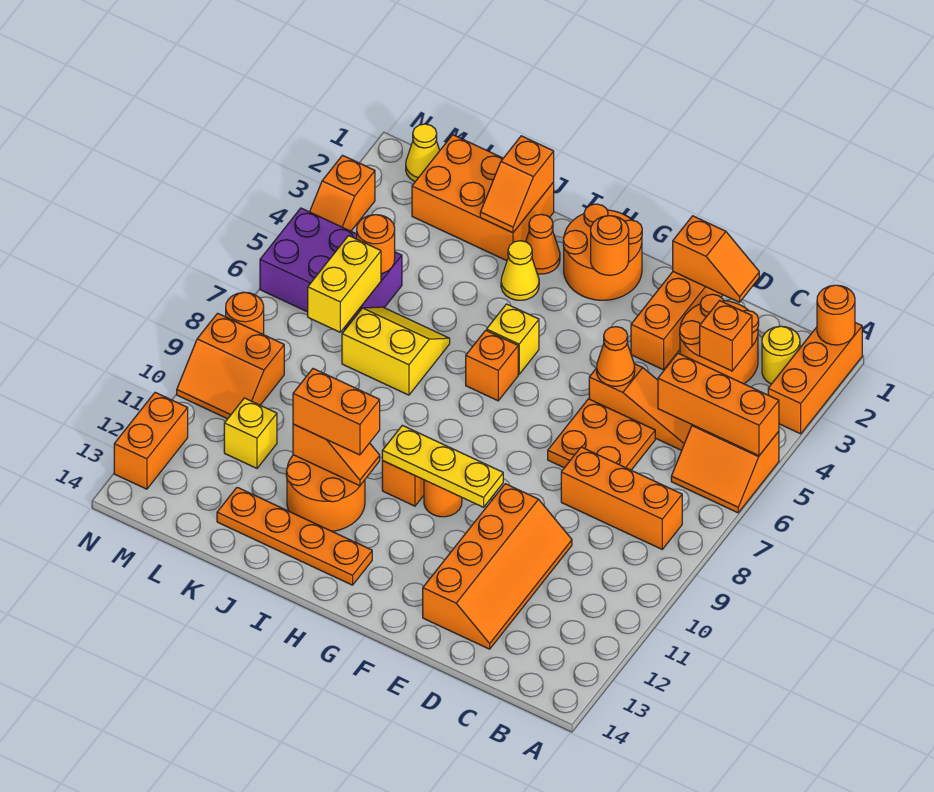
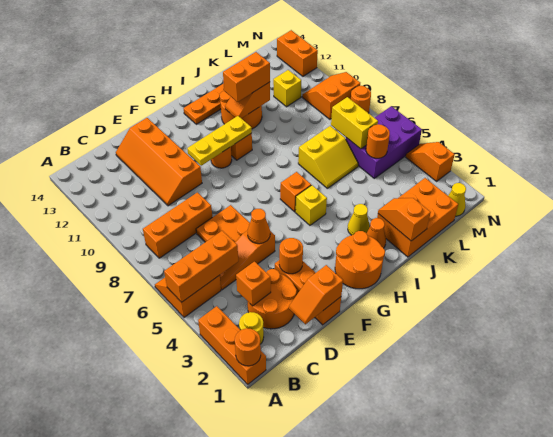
orange 1x1 round brick [591,216,629,275] -> orange 1x1 round brick moved to [279,238,303,274]

